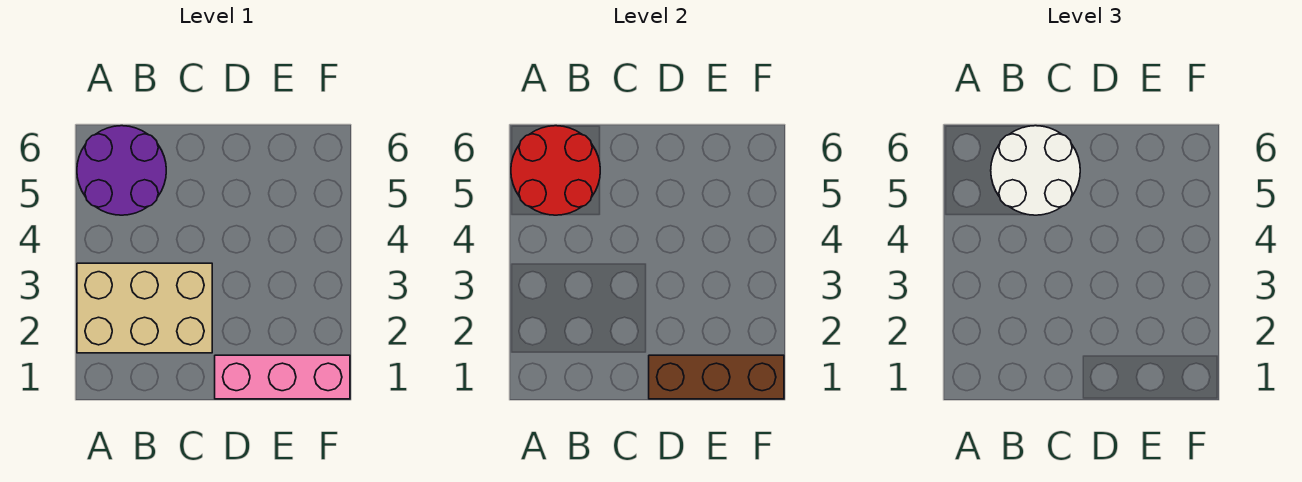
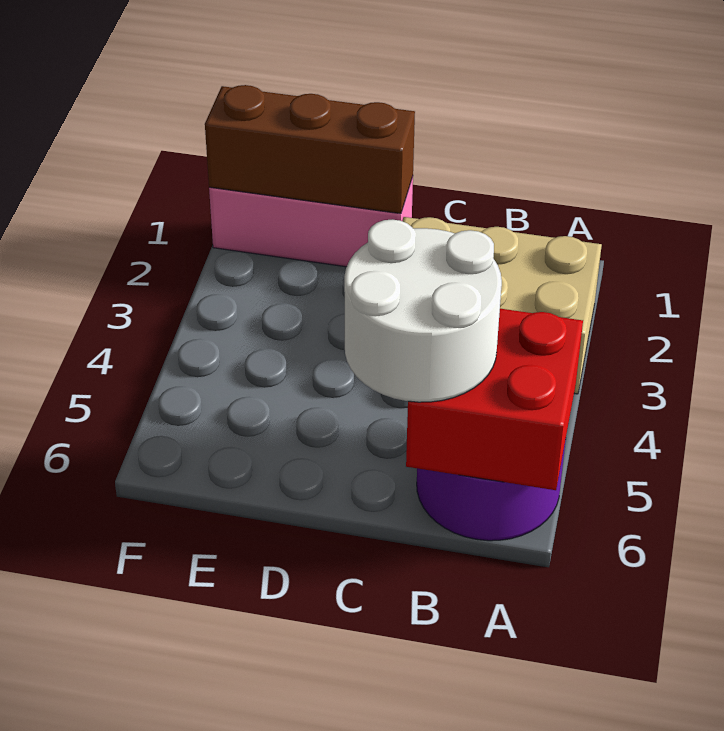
red 2x2 round brick [511,126,600,215] -> red 2x2 brick [406,309,583,490]

